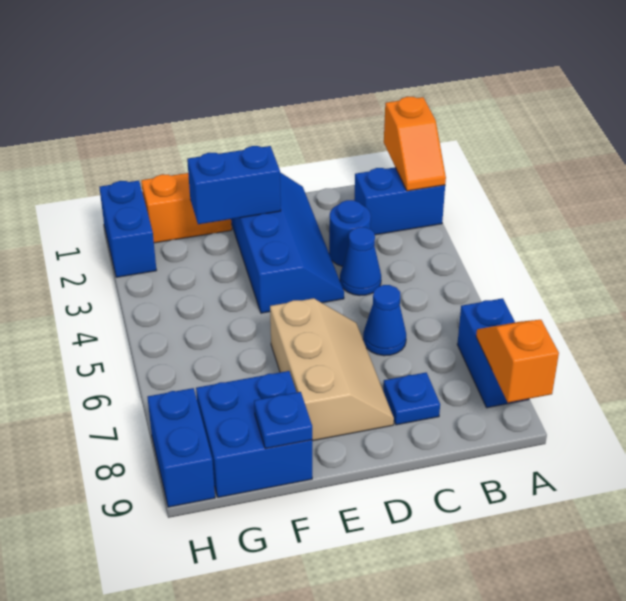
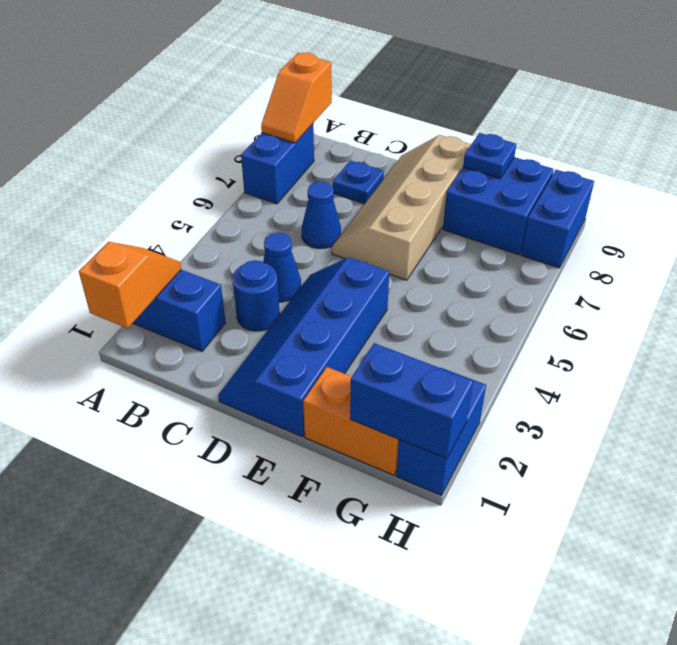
tan 2x3 slope [270,298,394,441] -> tan 2x4 slope [332,135,471,280]
blue 1x2 brick [187,146,281,224] -> blue 1x2 brick moved to [350,343,473,459]

